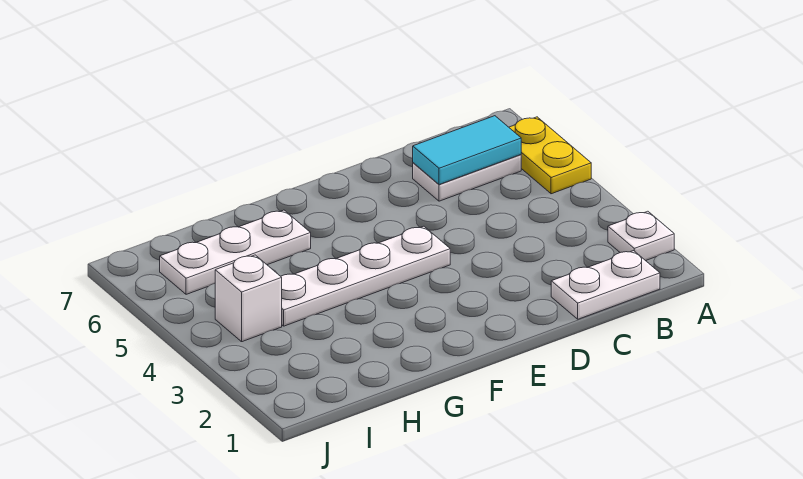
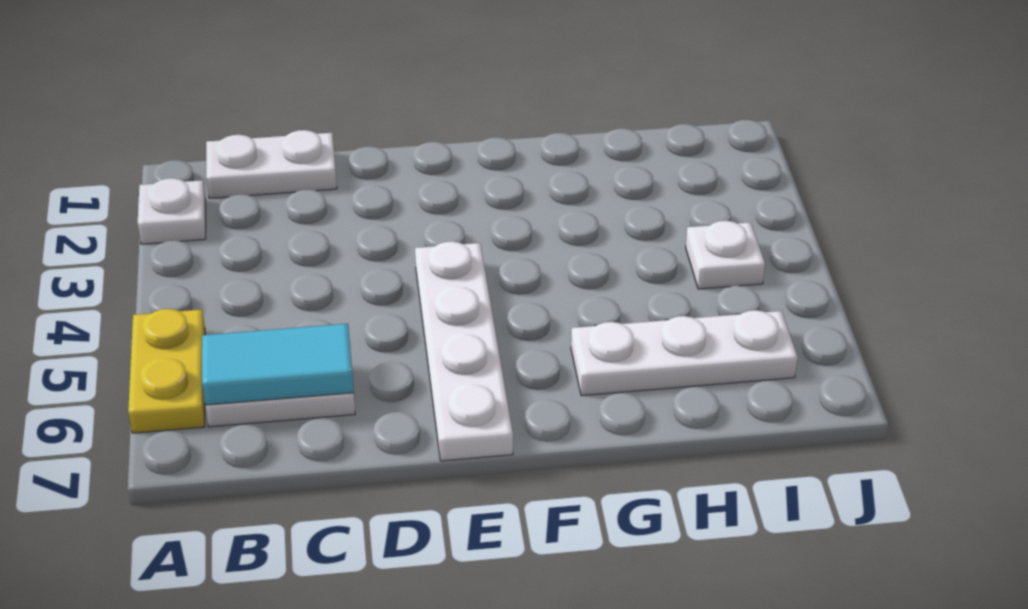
white 1x4 plate [281,226,450,326] -> white 1x4 plate turned to [415,241,513,461]
white 1x1 brick [215,255,282,342] -> white 1x1 plate [686,221,765,289]

